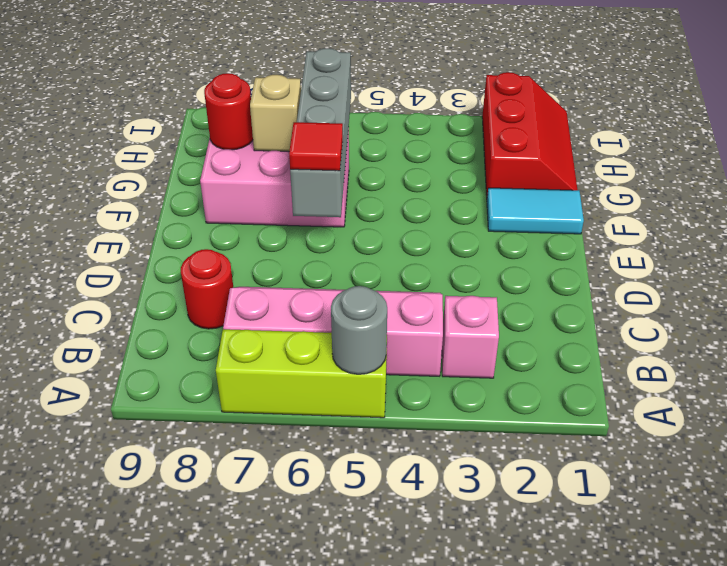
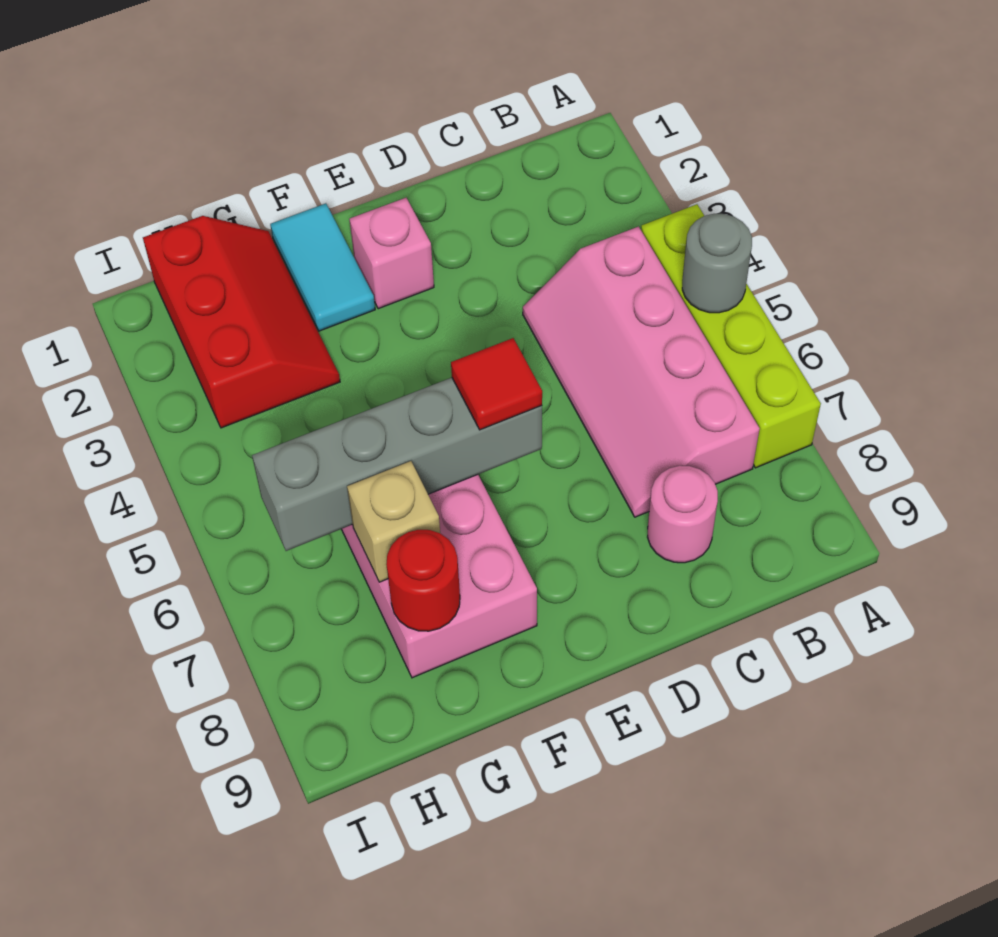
lime 1x3 brick [216,329,387,418] -> lime 1x4 brick [641,204,821,468]
pink 1x1 brick [442,296,499,378] -> pink 1x1 brick moved to [349,198,434,309]
red 1x1 round brick [181,249,233,329] -> pink 1x1 round brick [648,466,718,563]
red 2x3 slope [482,72,578,195] -> red 2x3 slope turned to [143,216,340,428]

